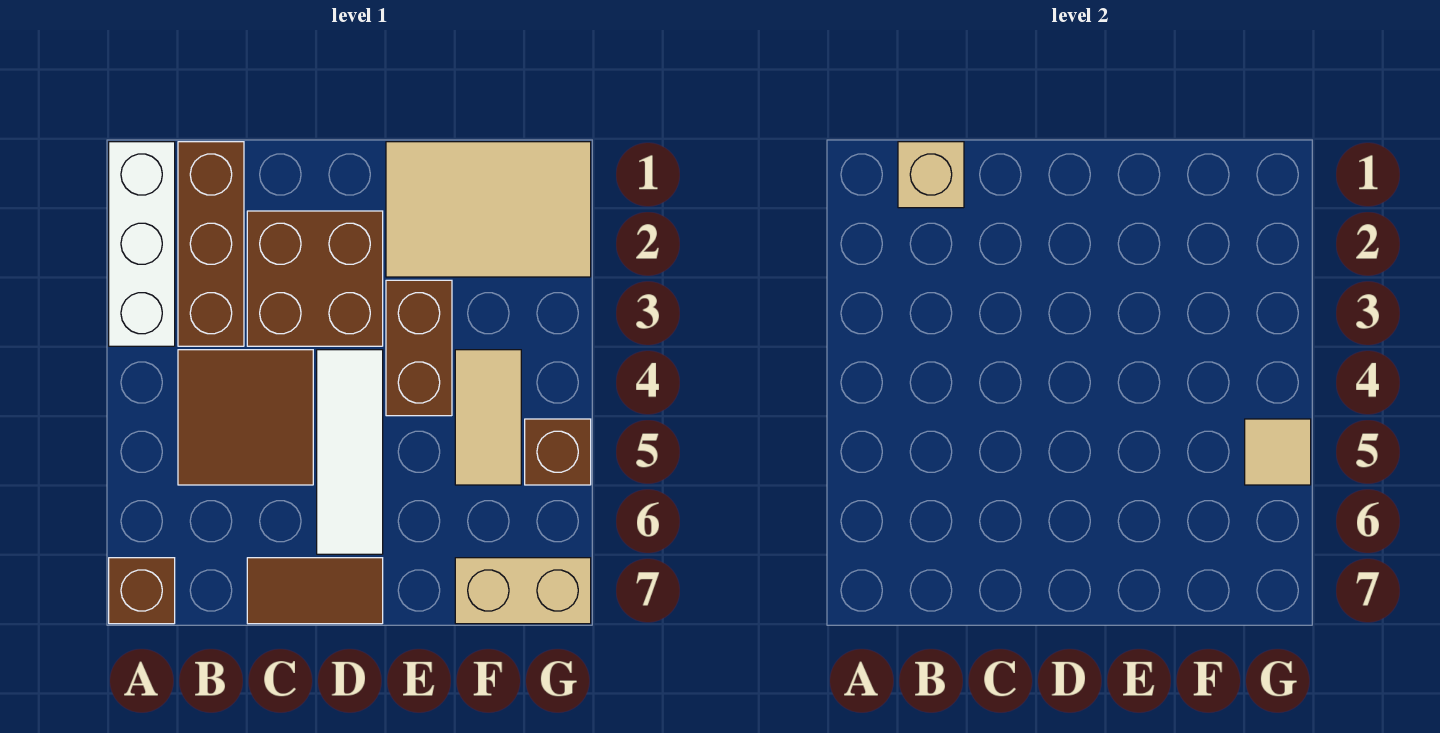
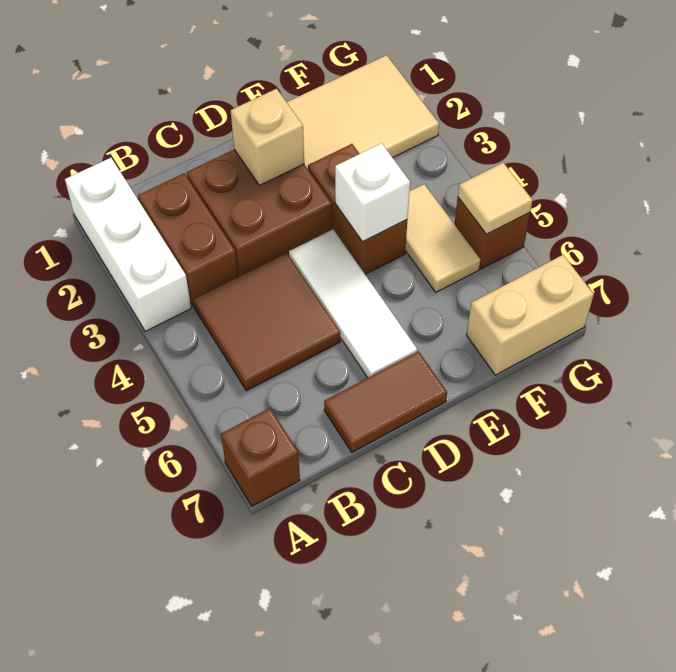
brown 1x3 brick [178,142,244,346] -> brown 1x2 brick [138,173,238,307]
tan 1x1 brick [898,142,964,208] -> tan 1x1 brick moved to [231,89,304,185]
none -> white 1x1 brick [335,143,410,242]

